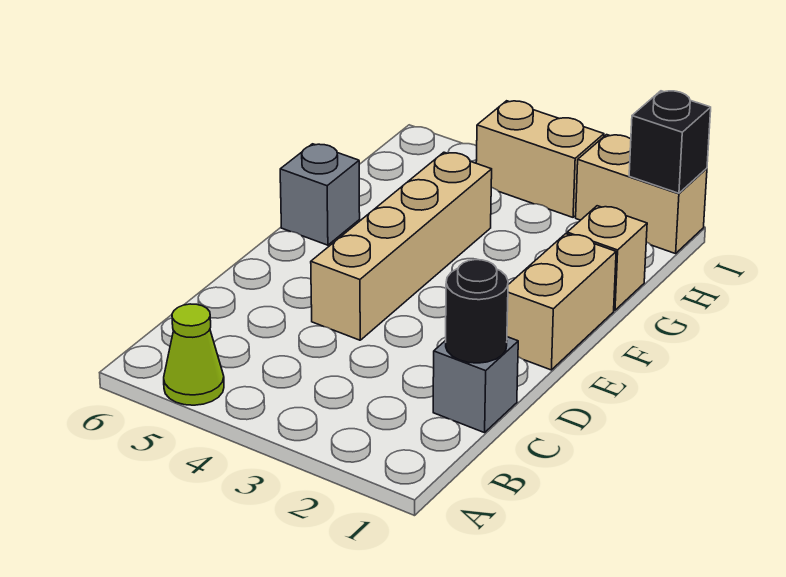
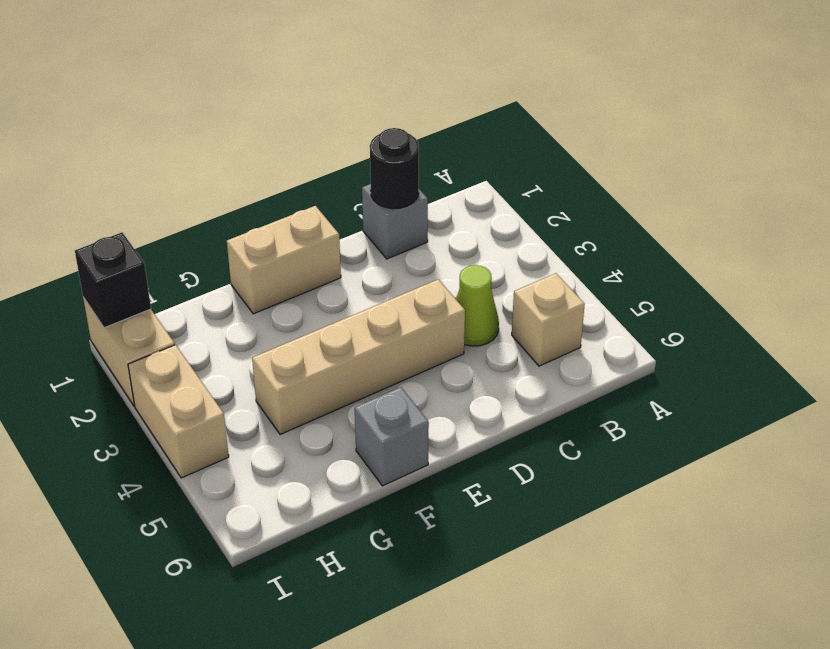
lime 1x1 cone [164,304,224,405] -> lime 1x1 cone moved to [456,265,499,346]
tan 1x1 brick [567,206,647,310] -> tan 1x1 brick moved to [512,273,585,366]

